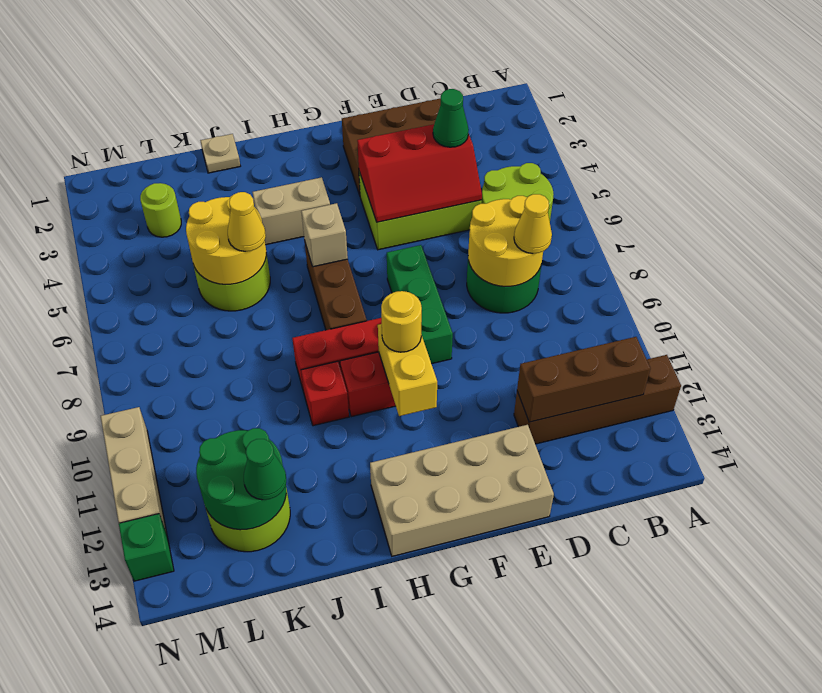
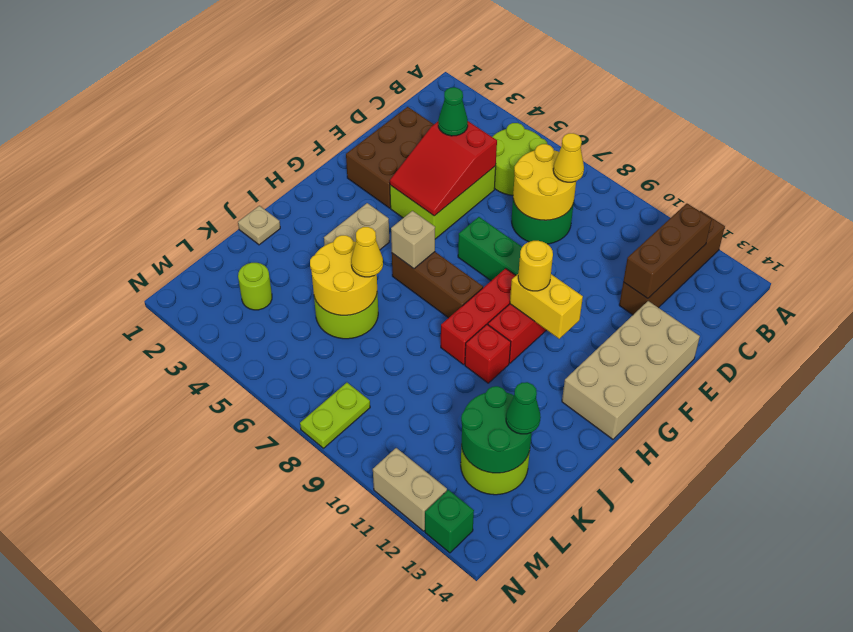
red 2x3 slope [357,124,482,222] -> red 2x3 slope turned to [390,121,497,216]
none -> lime 1x2 plate [300,383,370,448]
tan 1x3 brick [101,407,166,530] -> tan 1x2 brick [373,448,447,531]

